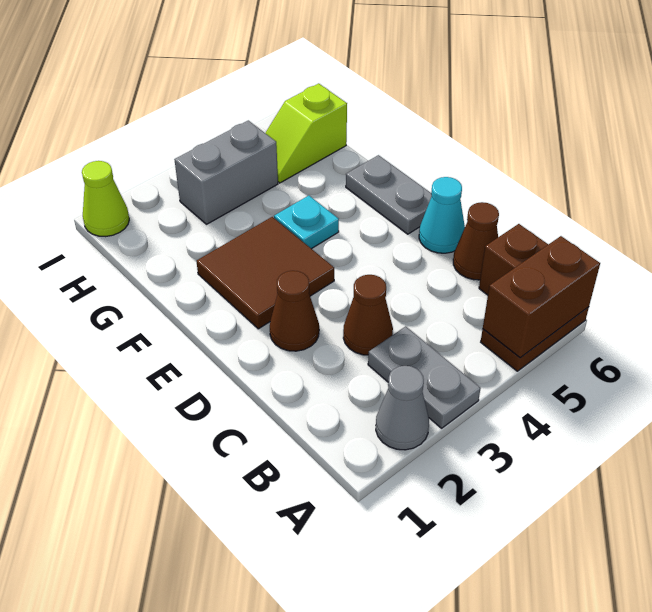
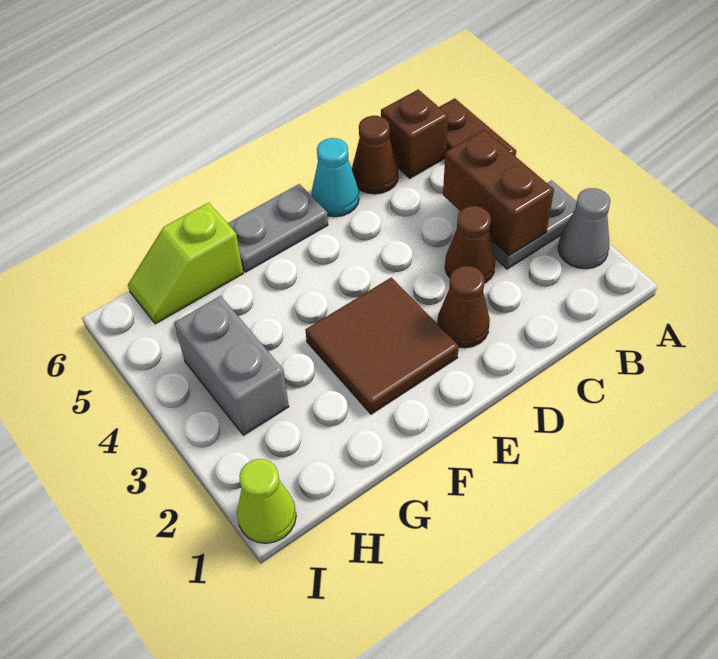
brown 1x2 brick [483,236,600,358] -> brown 1x2 brick moved to [443,130,554,256]
cyan 1x1 plate [274,196,339,249] -> none
lime 1x2 slope [266,83,347,183] -> lime 1x2 slope turned to [128,203,243,324]

